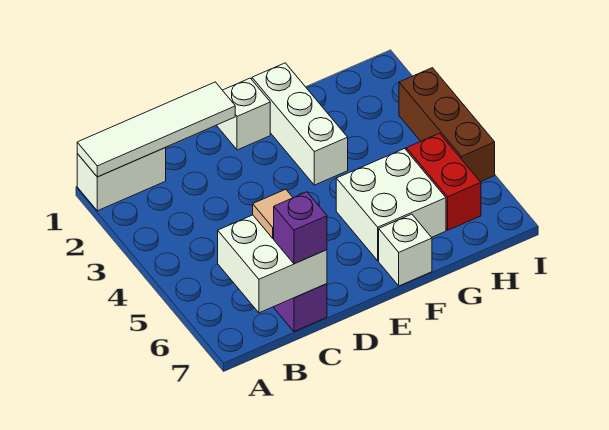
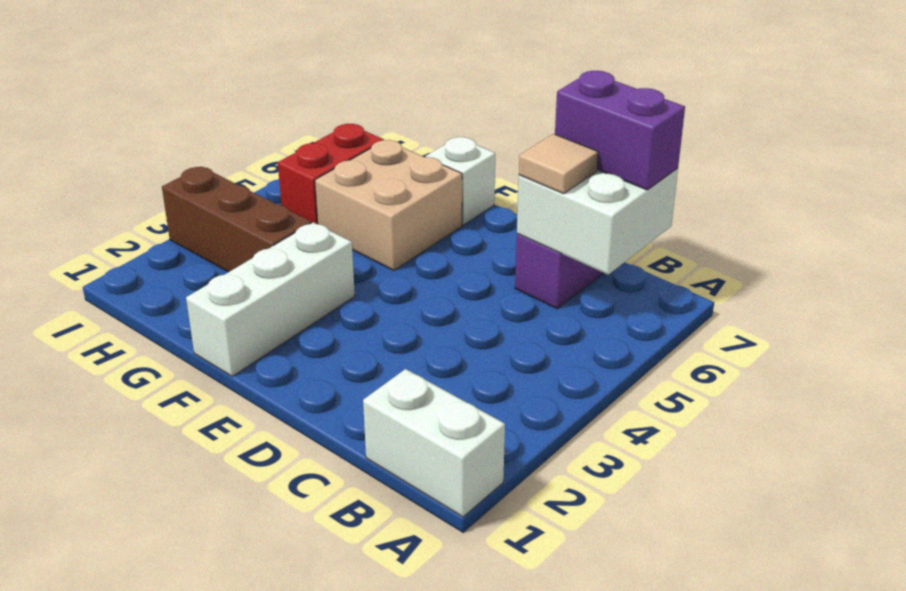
white 1x4 tile [77,82,235,177] -> none
purple 1x1 brick [274,192,327,264] -> purple 1x2 brick [555,71,685,190]
white 1x1 brick [217,78,270,150] -> none
white 2x2 brick [336,149,446,261] -> tan 2x2 brick [315,140,462,271]
brown 1x3 brick [399,68,495,182] -> brown 1x3 brick turned to [162,166,311,272]

